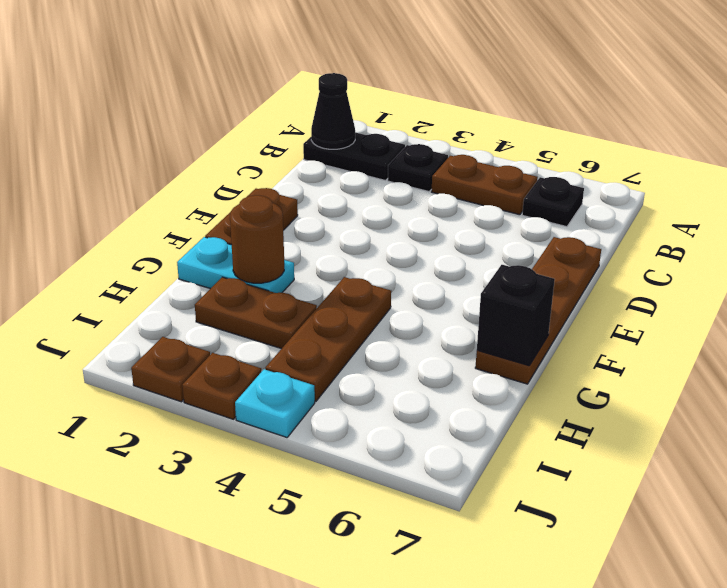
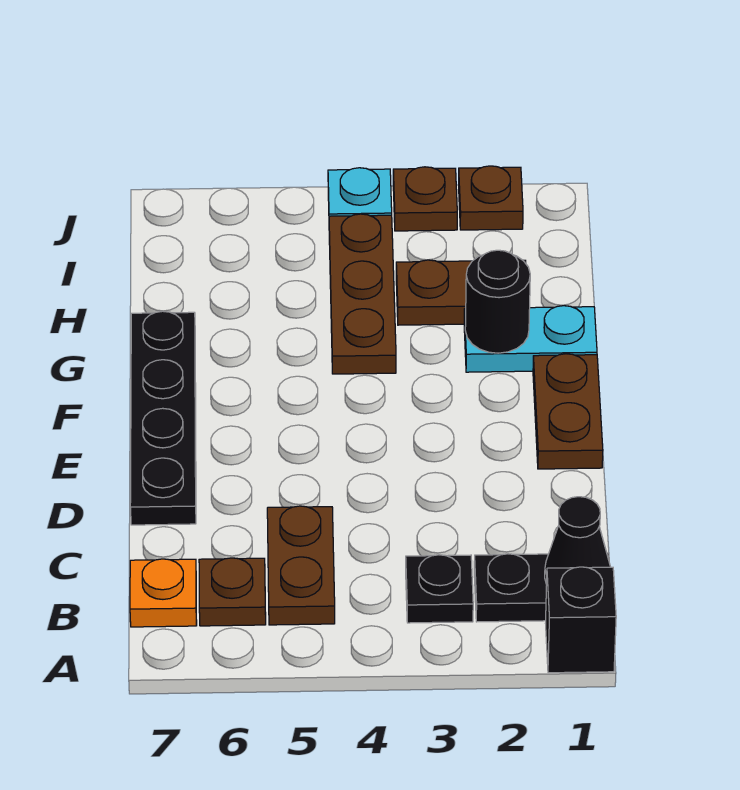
brown 1x2 plate [432,155,538,215] -> brown 1x2 plate turned to [267,506,335,625]
black 1x1 plate [522,177,584,227] -> brown 1x1 plate [199,558,266,626]
none -> orange 1x1 plate [130,559,197,627]
brown 1x4 plate [475,237,601,384] -> black 1x4 plate [130,311,196,525]
brown 1x1 round brick [230,195,284,283] -> black 1x1 round brick [465,250,530,353]
black 1x1 brick [477,265,555,366] -> black 1x1 brick moved to [545,567,616,673]

